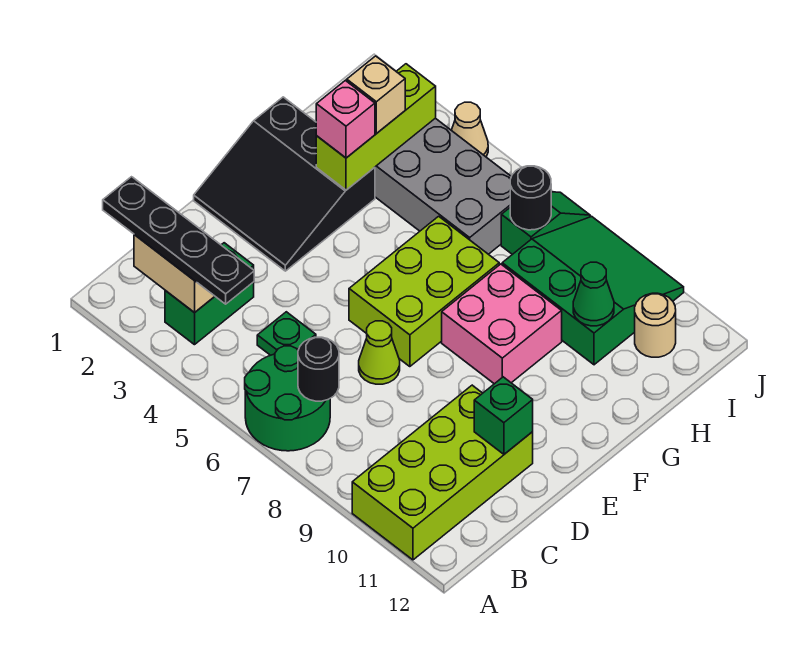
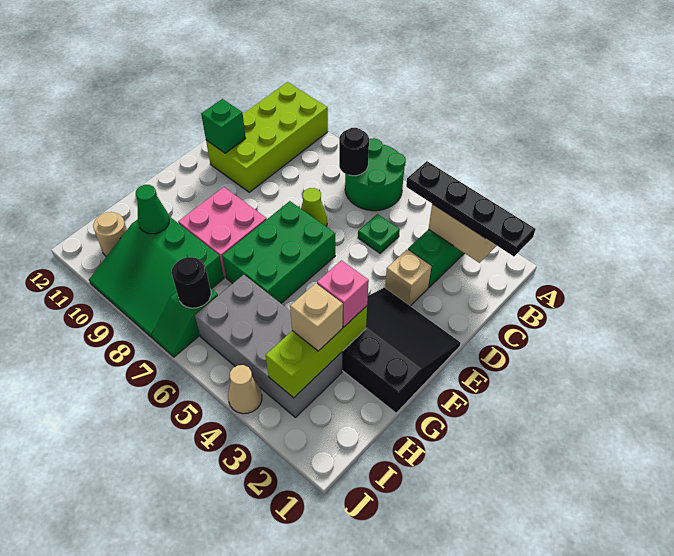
none -> tan 1x1 brick [385,250,431,306]
lime 2x3 brick [349,216,499,367] -> green 2x3 brick [222,201,335,303]

